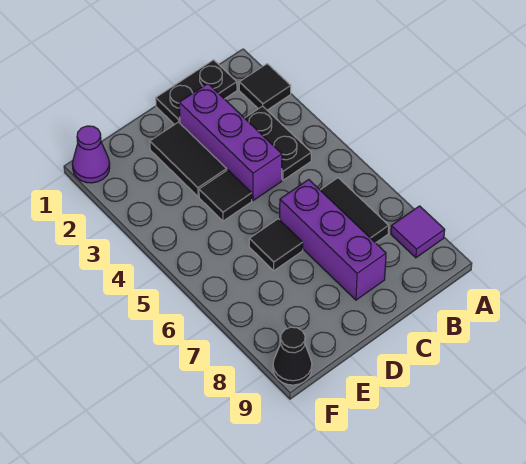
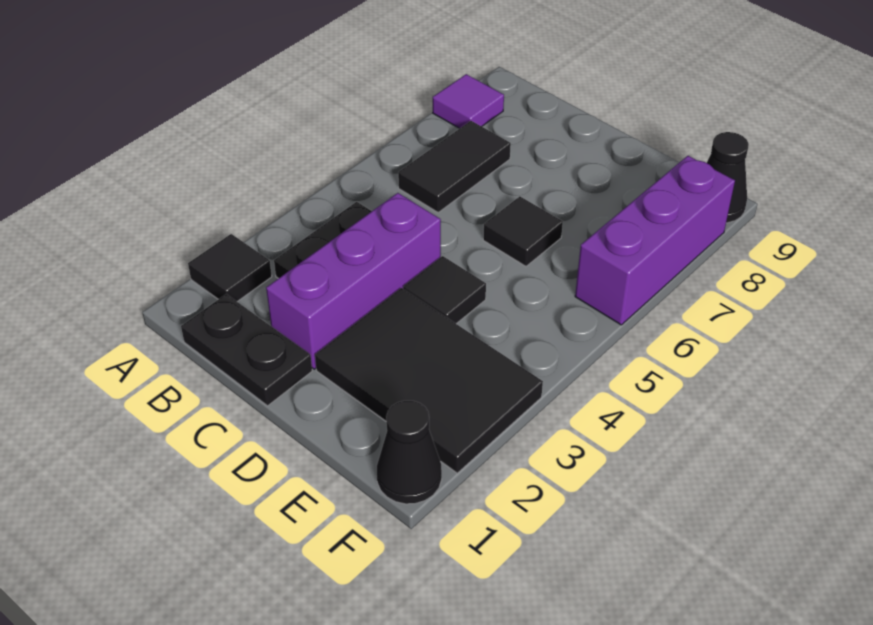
purple 1x3 brick [280,180,386,300] -> purple 1x3 brick moved to [575,156,735,325]
black 1x2 tile [150,122,227,197] -> black 2x3 tile [315,288,543,473]
purple 1x1 cone [72,126,110,183] -> black 1x1 cone [377,401,442,504]

